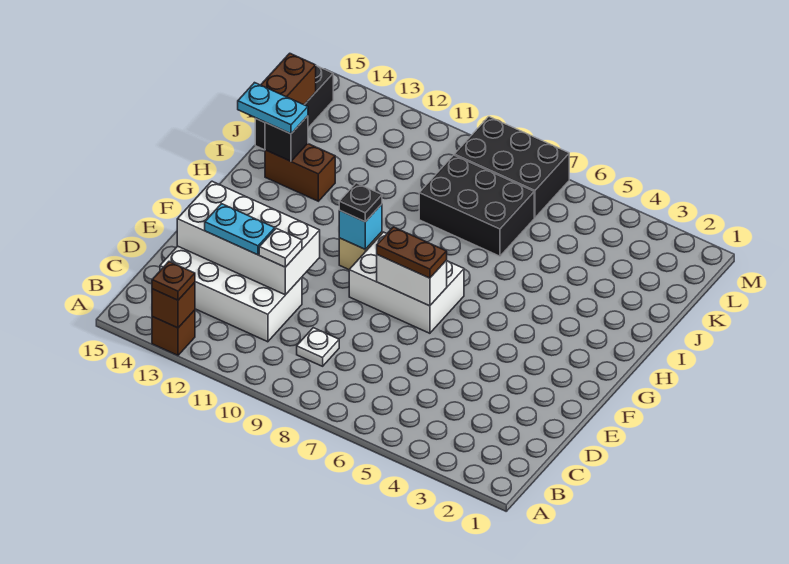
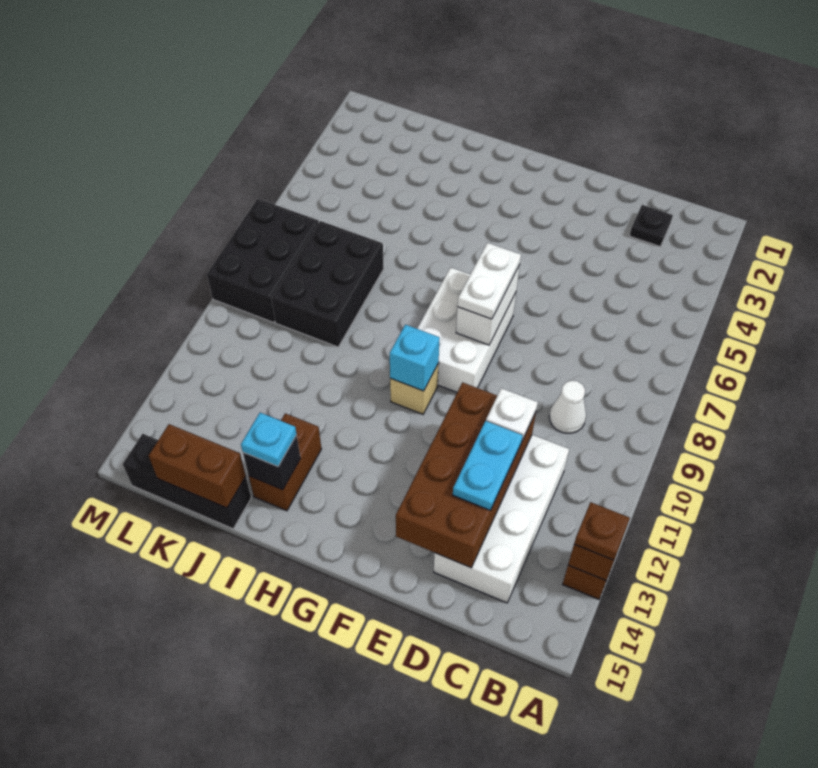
white 1x1 plate [297,328,339,366] -> white 1x1 cone [549,381,586,433]
white 2x4 brick [177,181,320,295] -> brown 2x4 brick [396,383,536,568]
brown 1x2 plate [377,227,447,278] -> white 1x2 plate [458,243,521,319]
black 1x1 plate [339,183,382,222] -> black 1x1 plate moved to [630,205,673,246]
cyan 1x2 plate [238,83,308,134] -> cyan 1x1 plate [241,413,297,467]

